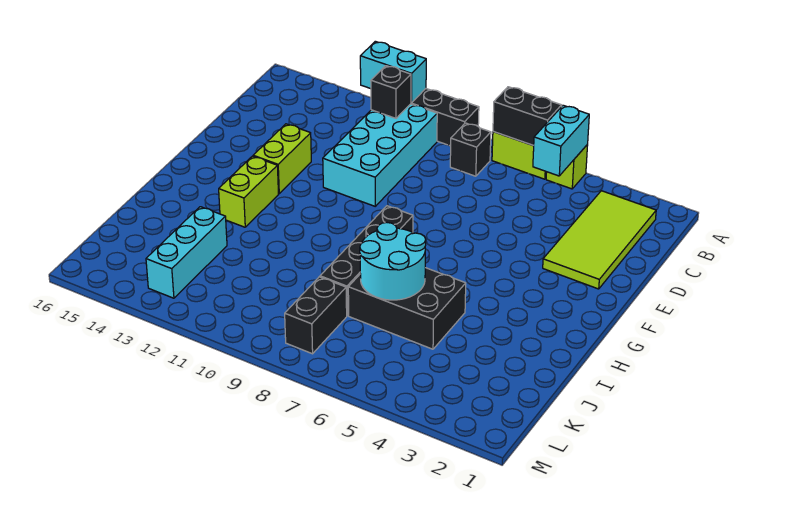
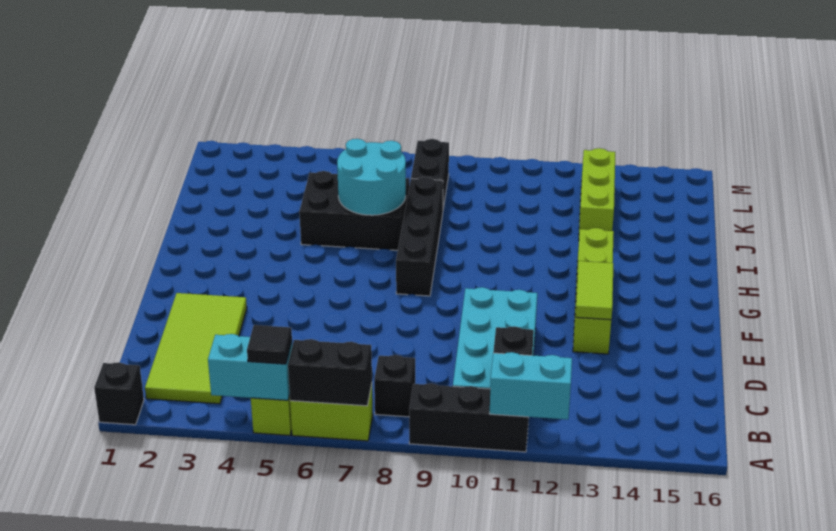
none -> black 1x1 brick [94,362,144,425]
cyan 1x2 brick [533,105,589,176] -> cyan 1x2 brick turned to [208,334,292,400]
none -> black 1x1 tile [247,325,292,364]
none -> lime 1x2 tile [575,261,613,320]
cyan 1x3 brick [146,207,227,298] -> lime 1x3 brick [579,148,615,233]

